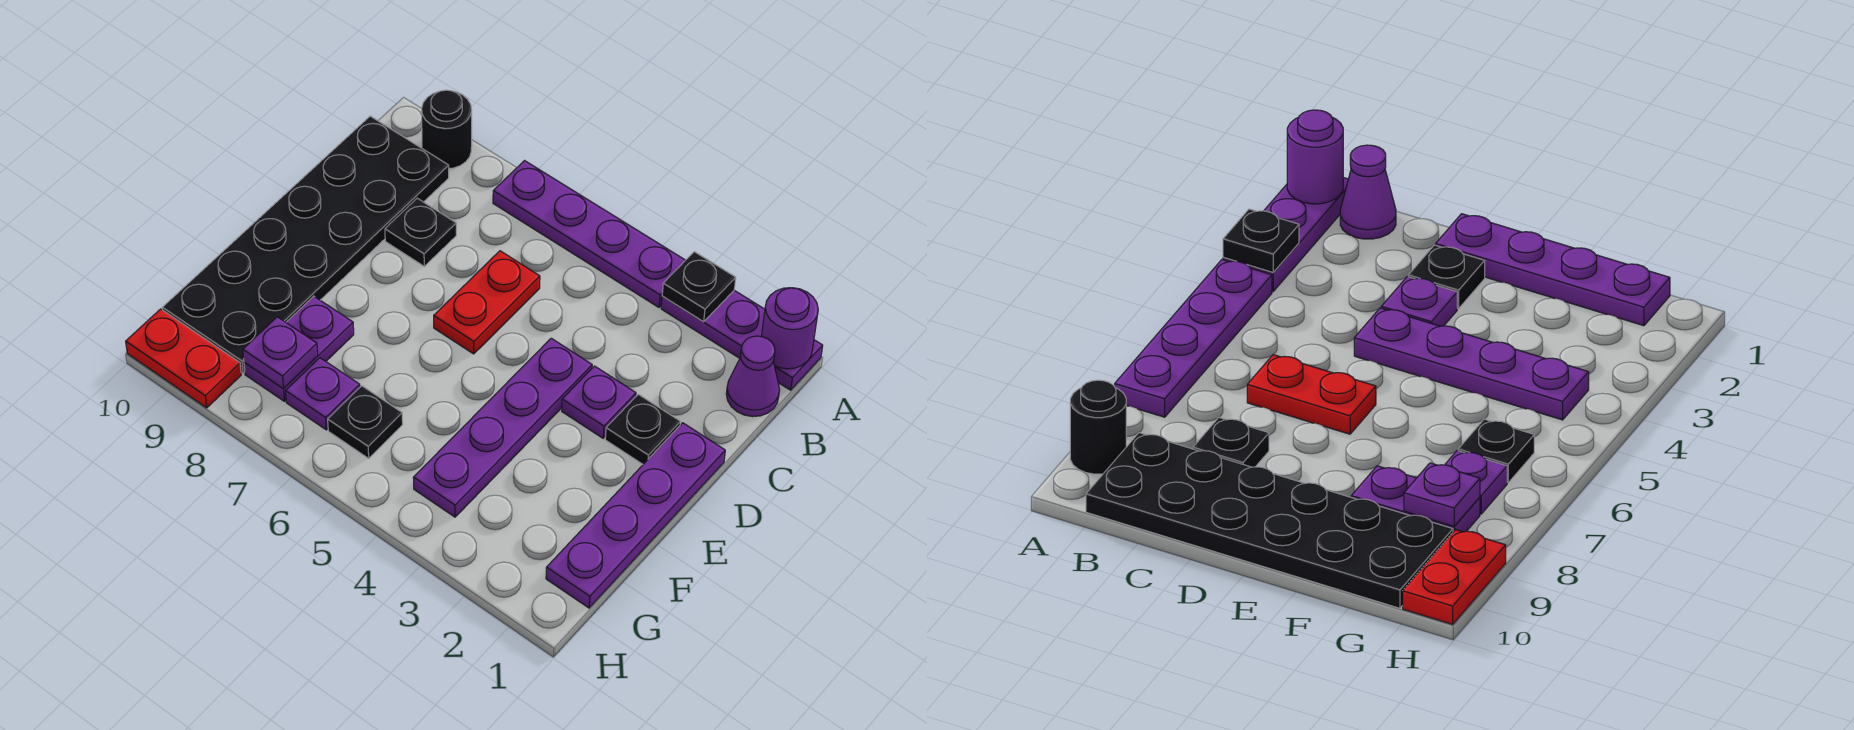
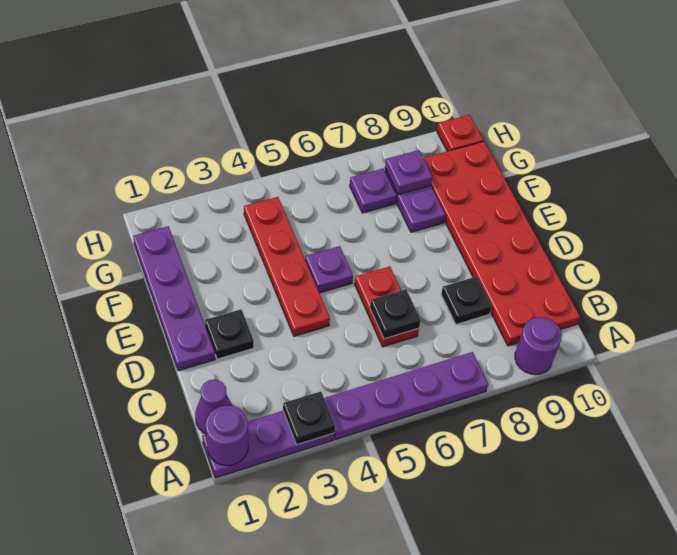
black 1x1 round brick [422,90,472,168] -> purple 1x1 round brick [515,317,562,375]
black 2x6 plate [162,116,449,373] -> red 2x6 plate [423,141,580,346]
purple 1x1 plate [562,366,636,438] -> purple 1x1 plate moved to [305,246,353,293]
purple 1x4 plate [413,338,592,517] -> red 1x4 plate [244,197,330,336]
black 1x1 plate [328,386,403,458] -> black 1x1 plate moved to [370,289,421,339]
red 1x2 plate [126,309,241,408] -> red 1x1 plate [437,115,483,151]

